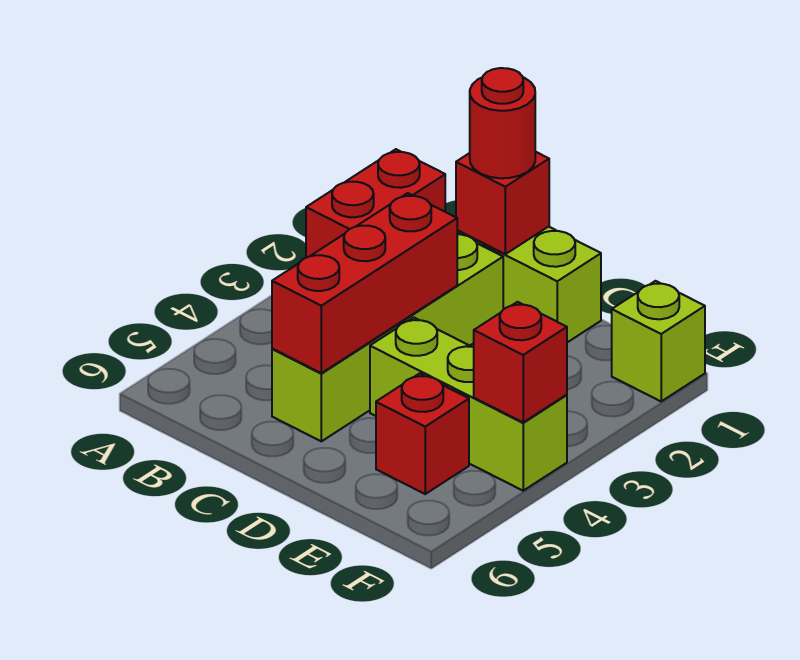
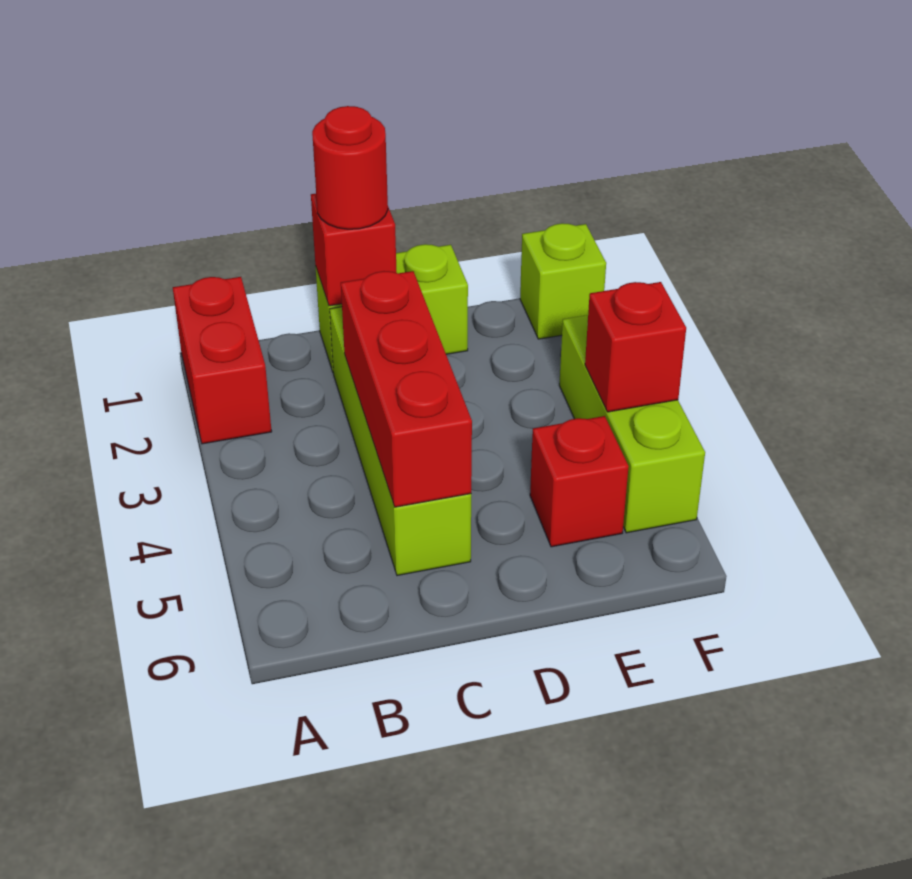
lime 1x3 brick [370,317,567,491] -> lime 1x3 brick turned to [559,315,705,533]

